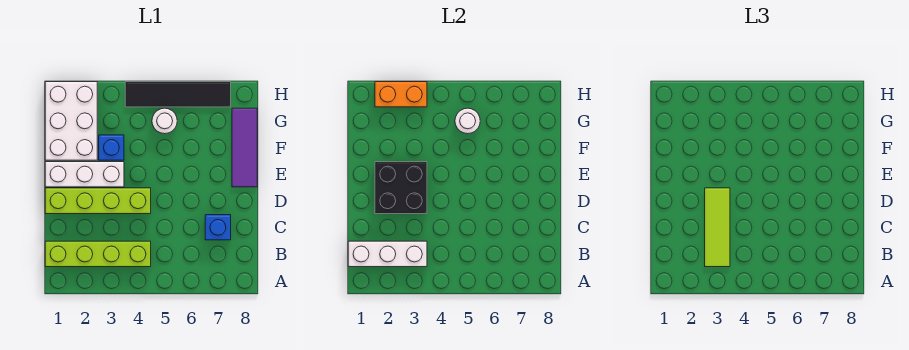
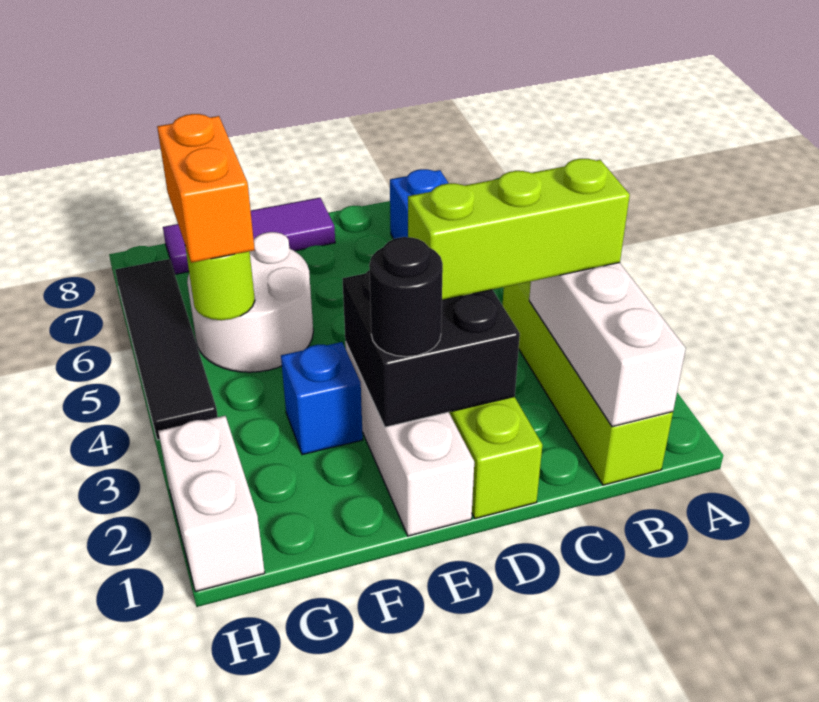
lime 1x3 tile [705,188,730,267] -> lime 1x3 brick [408,159,630,300]
none -> black 1x1 round brick [369,237,443,357]
white 2x3 brick [45,82,97,160] -> white 1x2 brick [158,416,265,592]
white 1x1 round brick [152,108,177,134] -> white 2x2 round brick [187,232,313,372]
white 1x1 round brick [455,108,480,134] -> lime 1x1 round brick [185,246,255,320]
orange 1x2 brick [375,82,427,107] -> orange 1x2 brick moved to [157,114,255,263]

